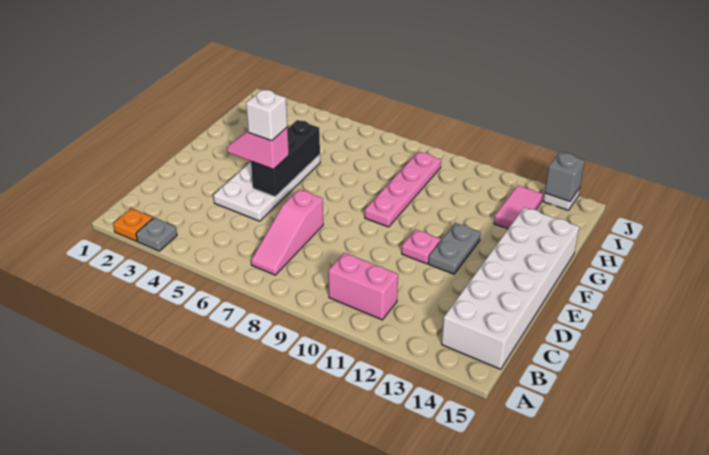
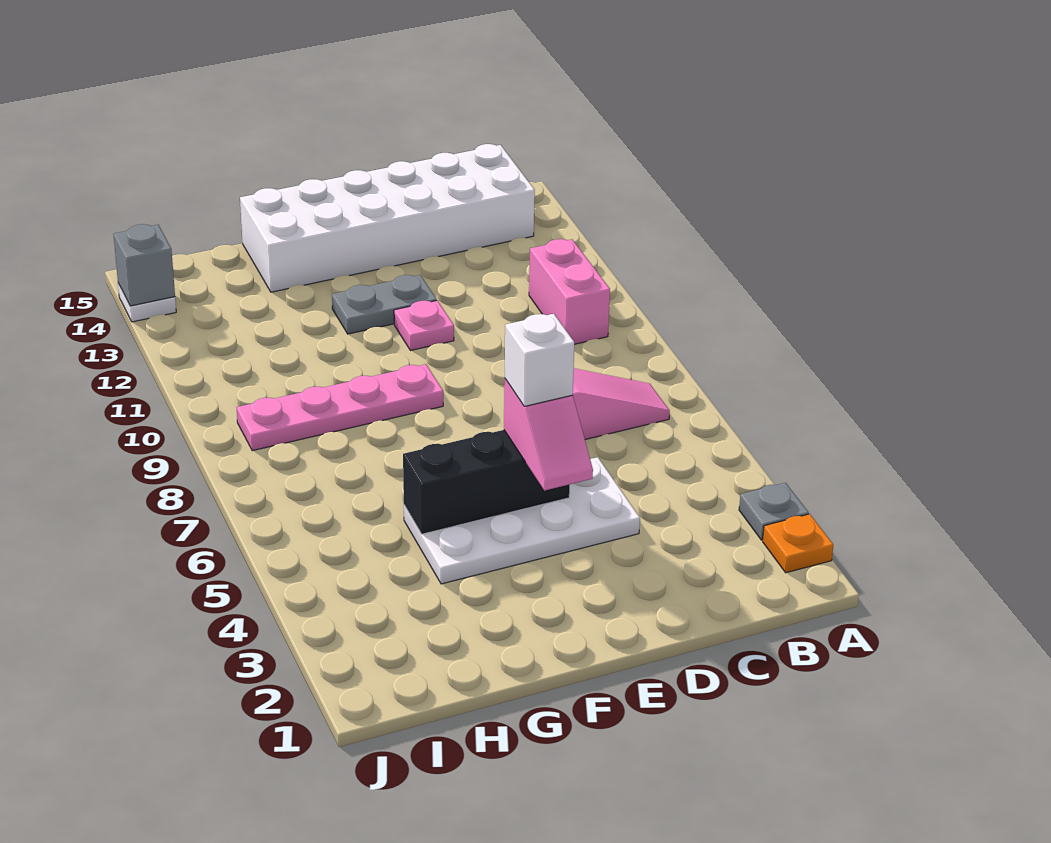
pink 1x2 tile [494,185,543,229] -> none

